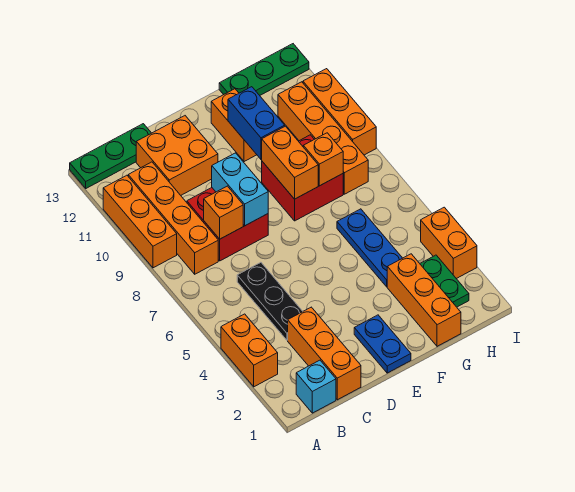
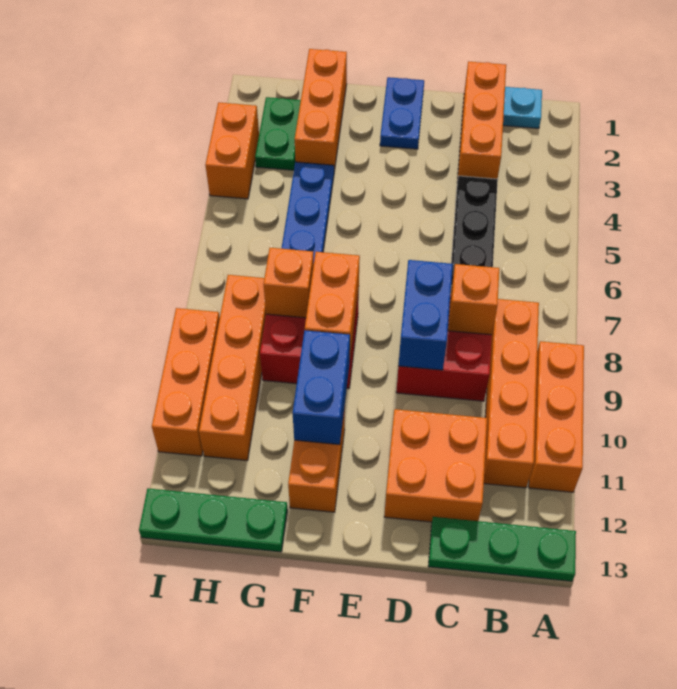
orange 1x2 brick [221,314,278,387] -> none
cyan 1x1 brick [296,360,336,413] -> cyan 1x1 plate [503,87,542,128]
cyan 1x2 brick [212,153,268,226] -> blue 1x2 brick [399,260,453,370]

